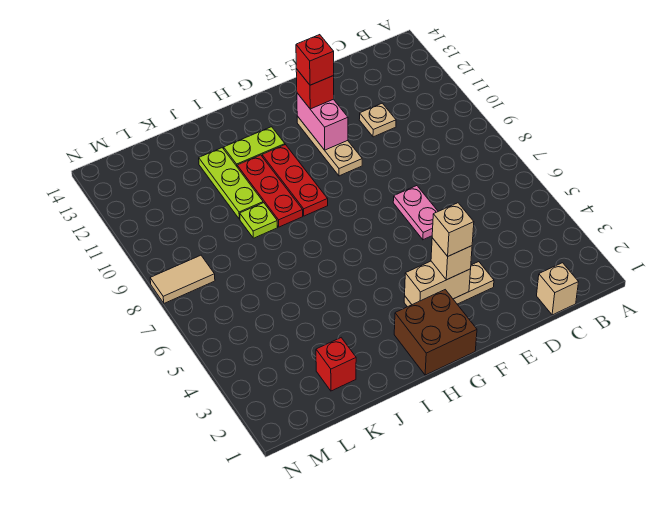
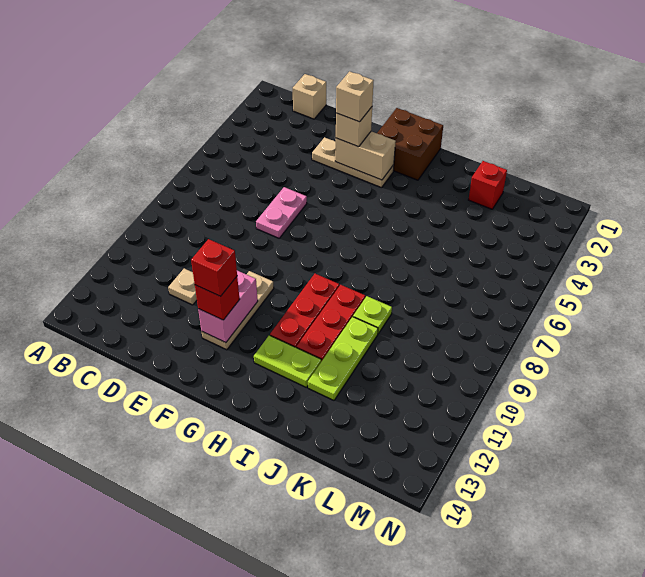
tan 1x2 tile [150,255,215,303] -> none

